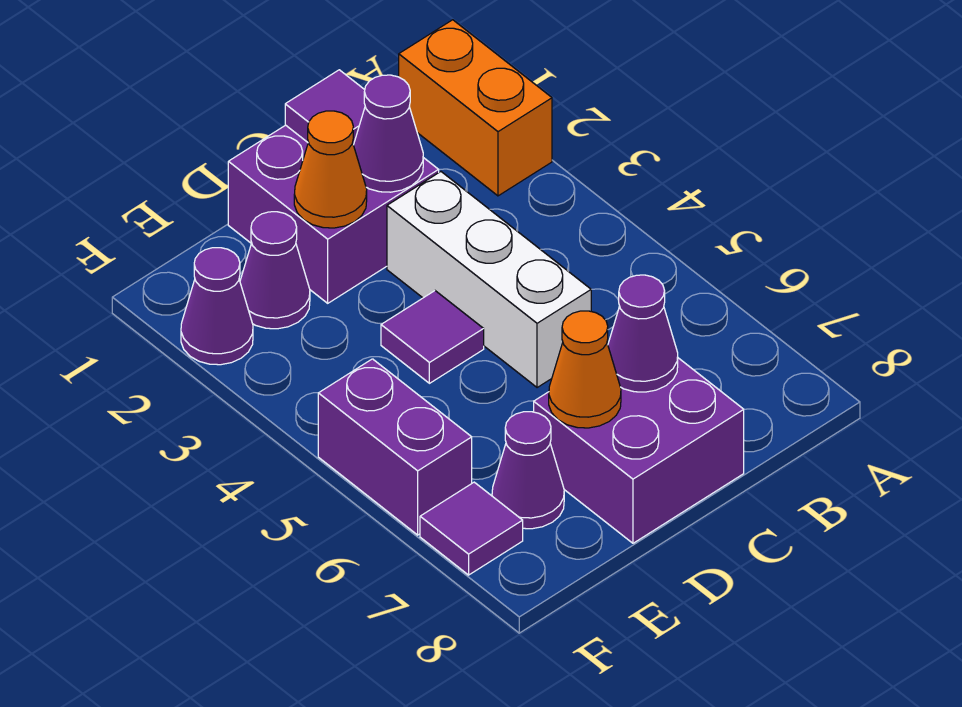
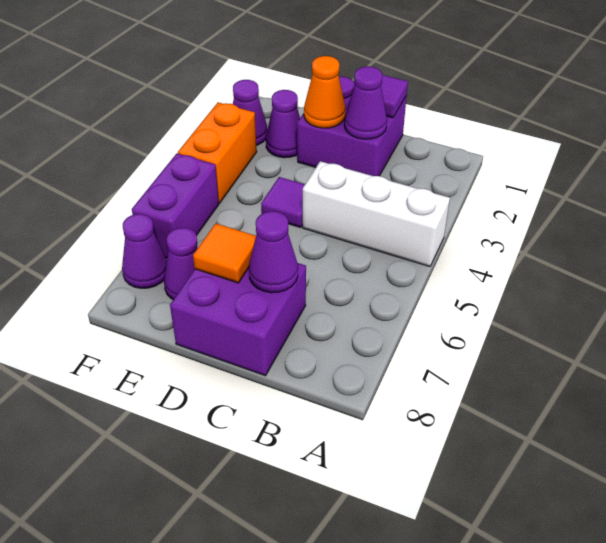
orange 1x2 brick [399,20,552,196] -> orange 1x2 brick moved to [178,102,257,203]
white 1x3 brick [387,172,591,388] -> white 1x3 brick turned to [303,161,450,267]
orange 1x1 cone [549,311,621,428] -> orange 1x1 tile [193,223,256,283]
purple 1x1 tile [420,482,523,575] -> purple 1x1 cone [122,214,167,288]

